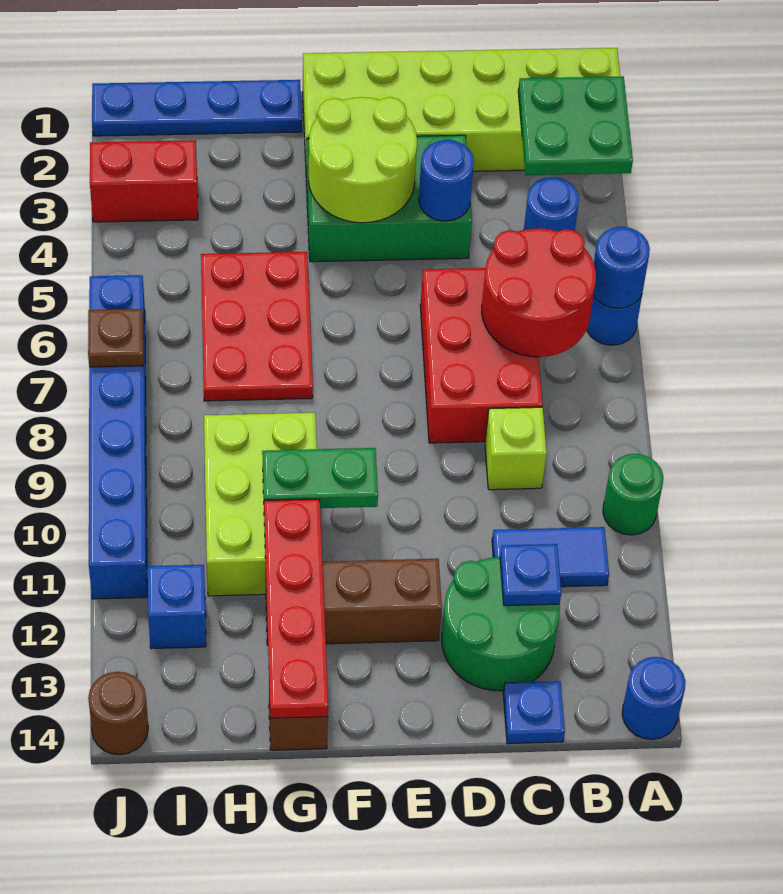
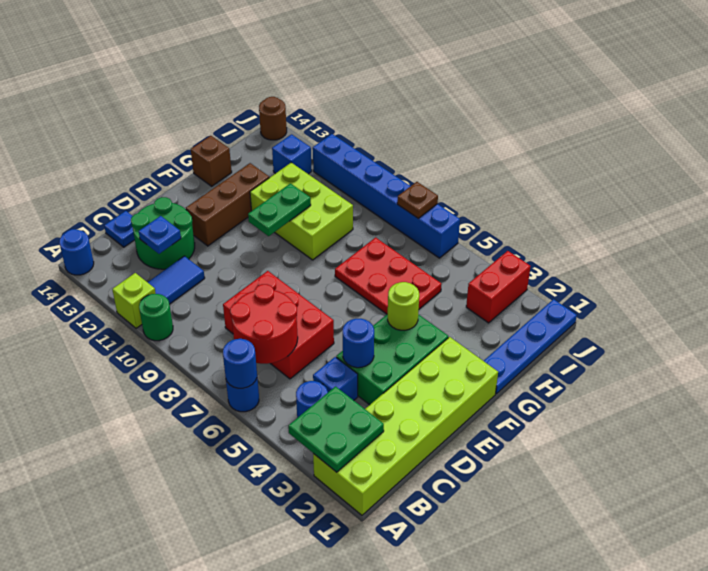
none -> blue 1x1 brick [313,357,358,400]
lime 1x1 brick [485,407,547,490] -> lime 1x1 brick moved to [112,273,156,328]
lime 2x2 round brick [308,97,417,223] -> lime 1x1 round brick [388,282,419,330]
red 1x4 plate [264,499,328,718] -> none

